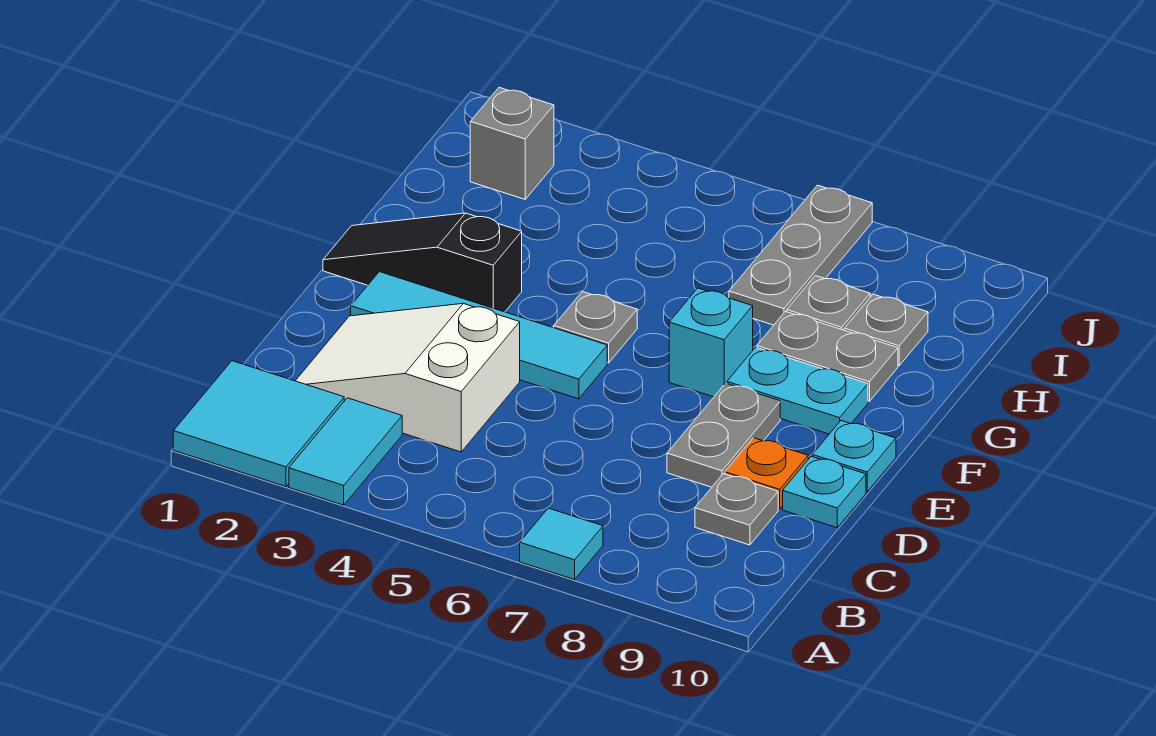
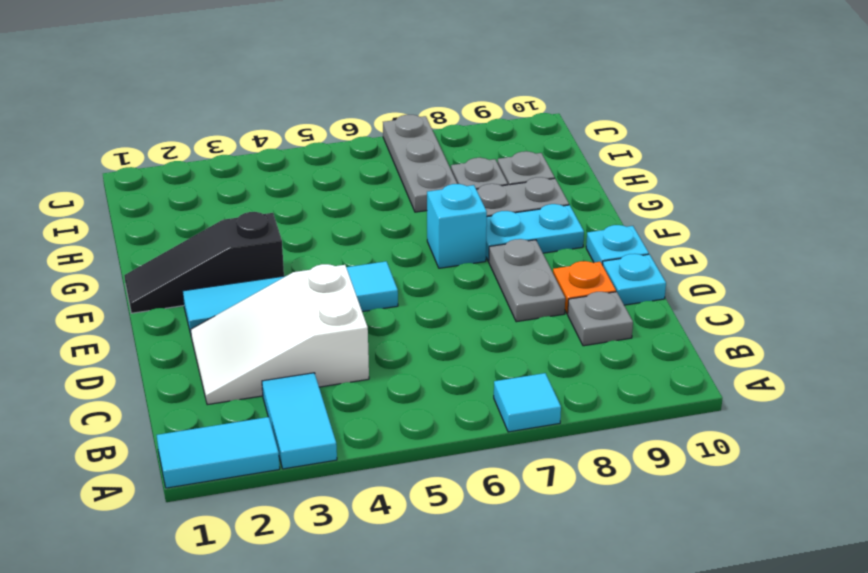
cyan 2x2 tile [173,361,344,487] -> cyan 1x2 tile [157,417,280,488]
grey 1x1 plate [554,292,637,363] -> none
grey 1x1 brick [470,87,554,199] -> none

